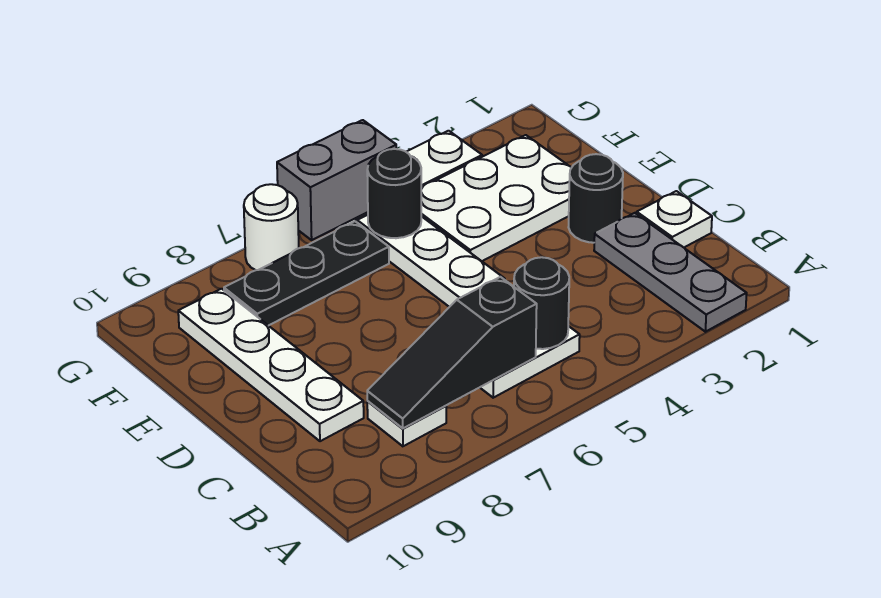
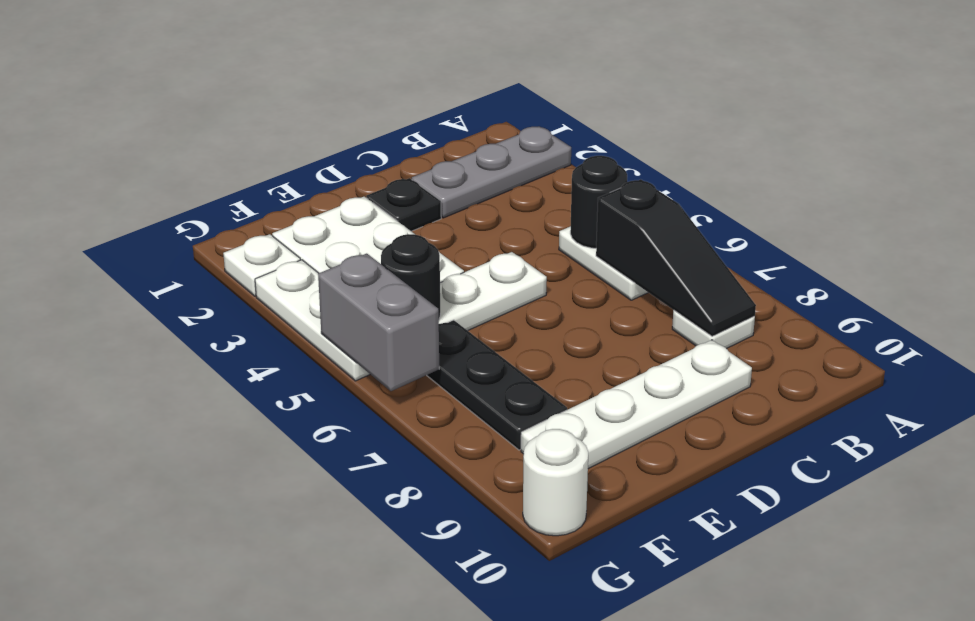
white 1x1 plate [637,191,712,247] -> white 1x1 plate moved to [223,234,300,296]
black 1x1 round brick [569,154,623,243] -> black 1x1 plate [366,178,441,231]
white 1x1 round brick [244,184,299,270] -> white 1x1 round brick moved to [523,429,588,536]

